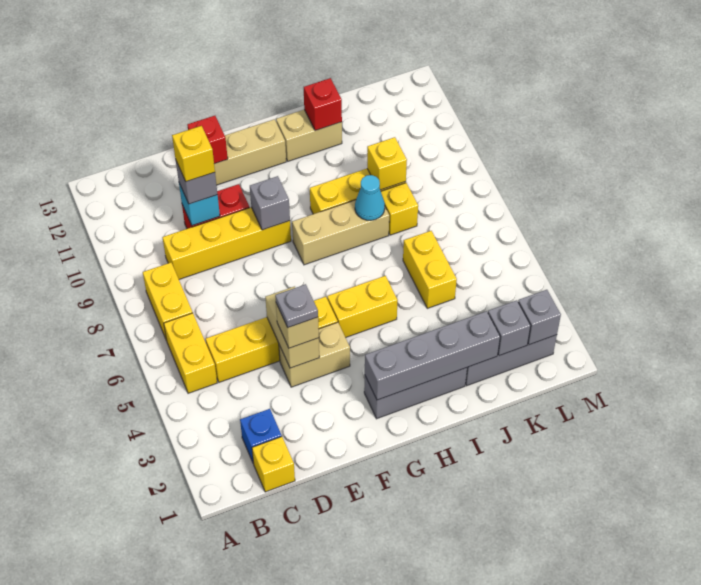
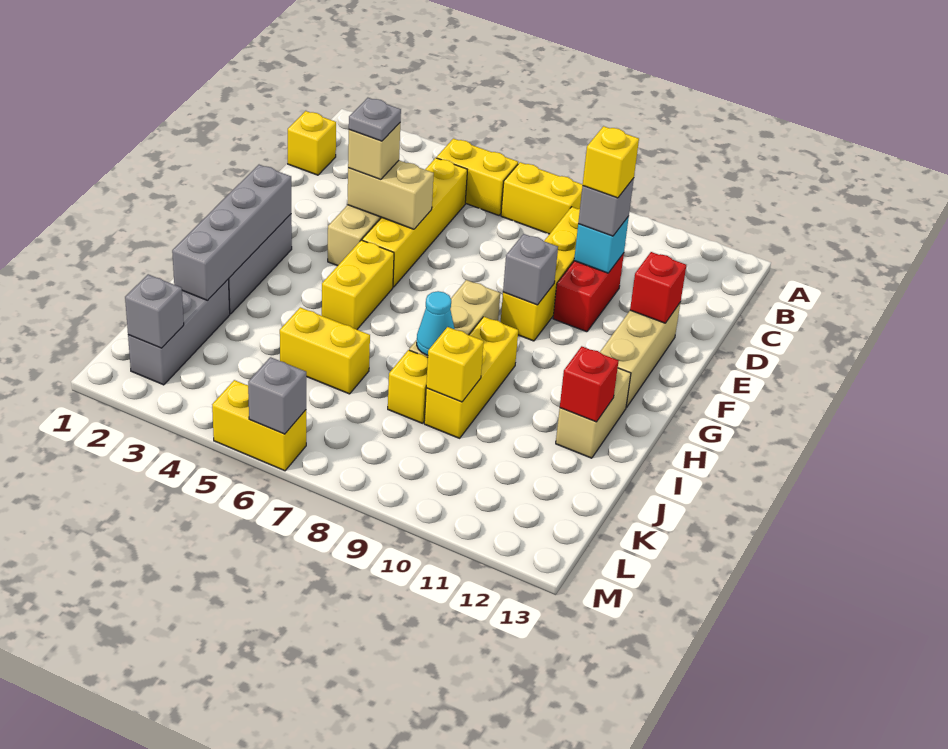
blue 1x1 brick [240,409,282,464] -> none
grey 1x1 brick [488,300,531,356] -> grey 1x1 brick moved to [248,357,306,434]
none -> yellow 1x2 brick [212,380,306,471]

